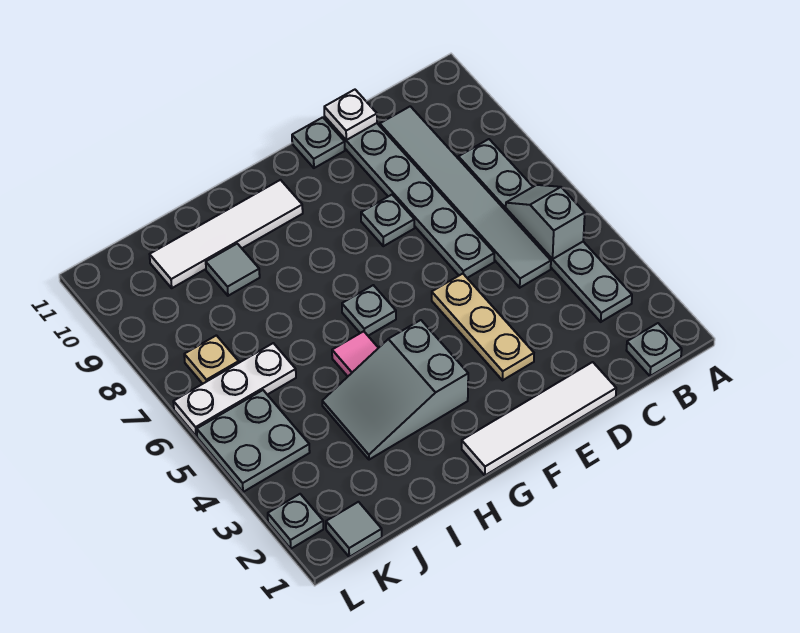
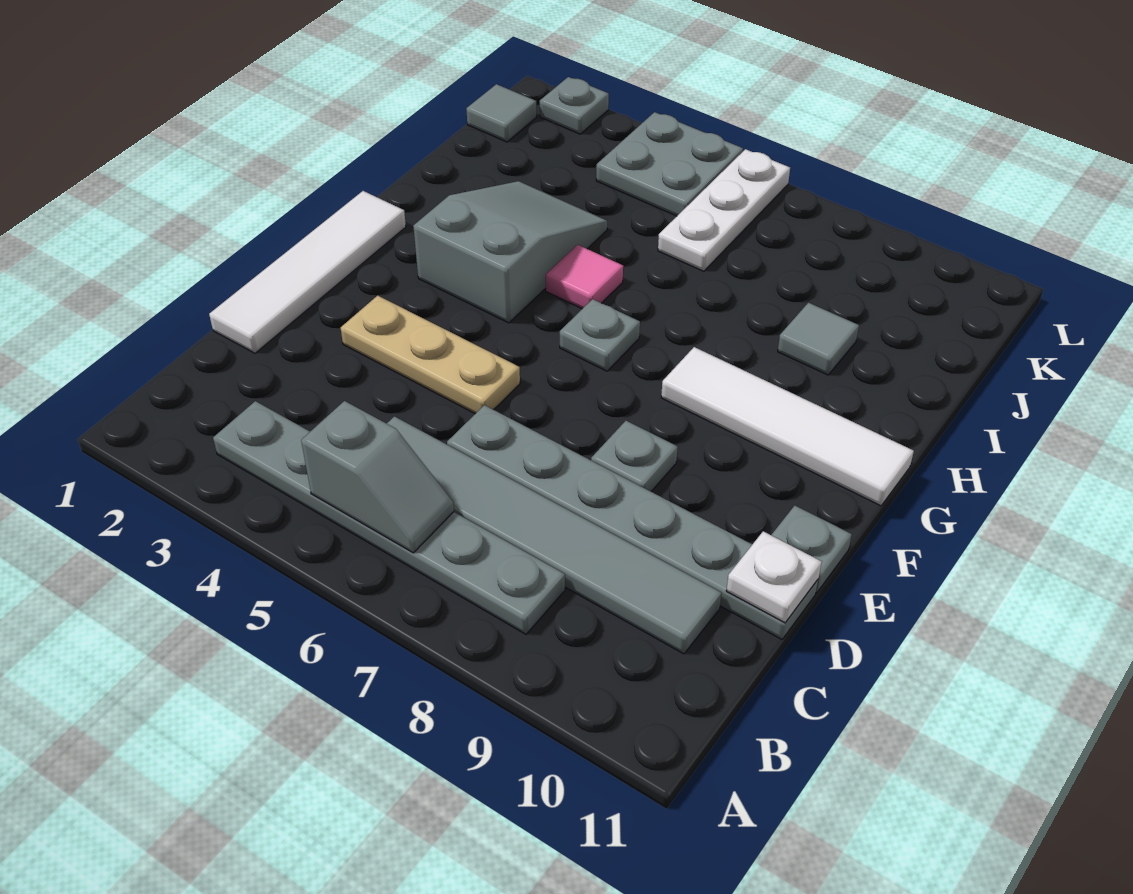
grey 1x1 plate [626,323,682,376] -> none
white 1x4 tile [150,180,303,288] -> white 1x4 tile turned to [661,347,914,506]
tan 1x1 plate [184,335,239,384] -> none

